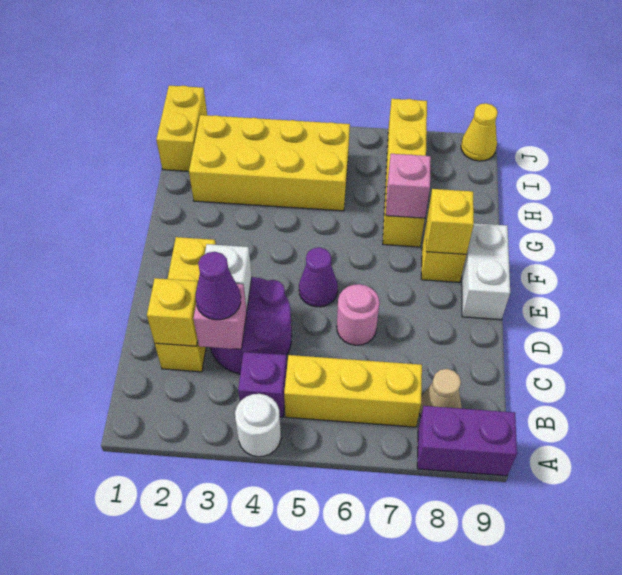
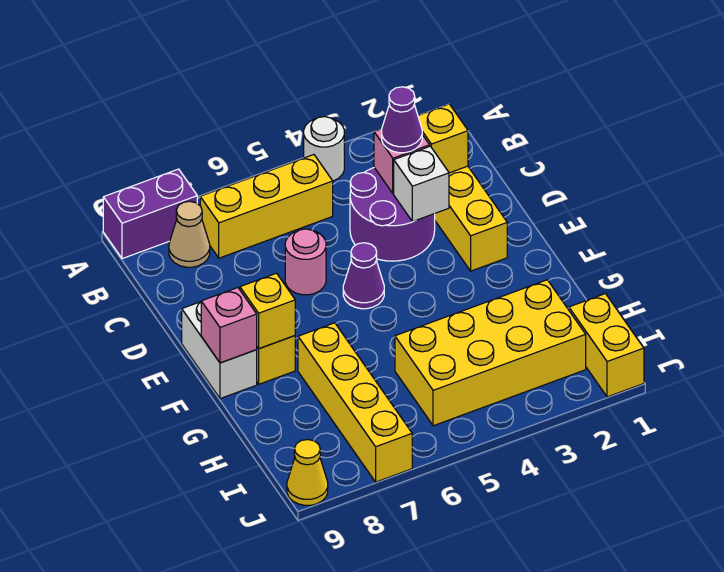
purple 1x1 brick [238,352,287,417] -> none
pink 1x1 brick [386,154,431,218] -> pink 1x1 brick moved to [201,288,257,363]

